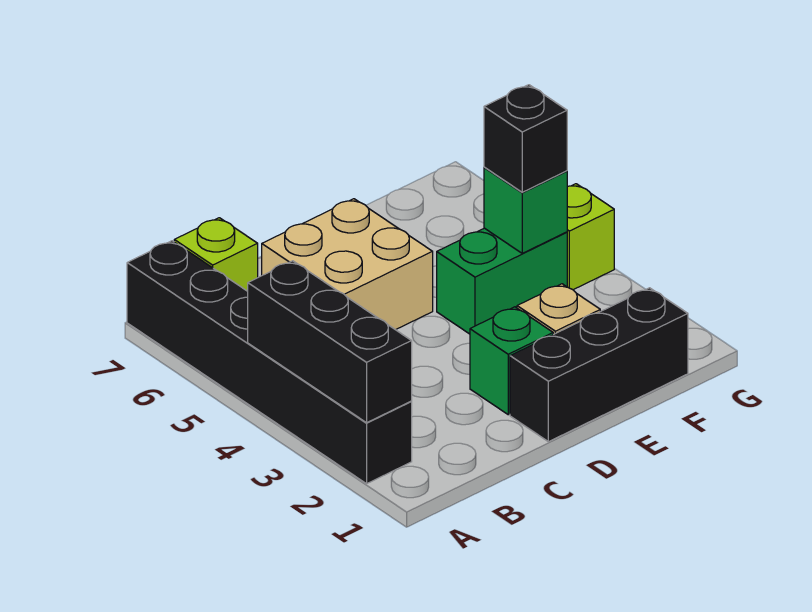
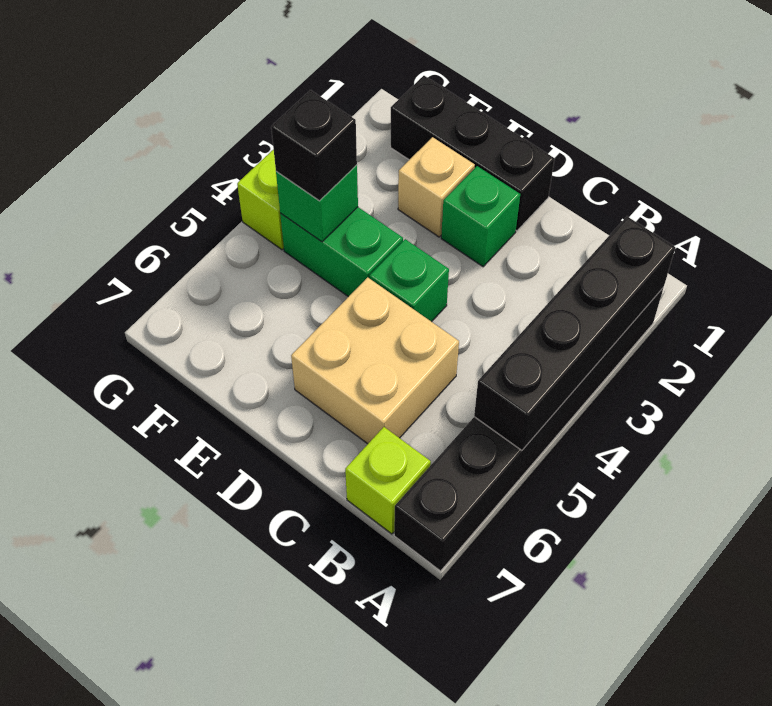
black 1x3 brick [248,261,412,423] -> black 1x4 brick [474,216,675,450]
none -> green 1x1 brick [370,239,449,322]

